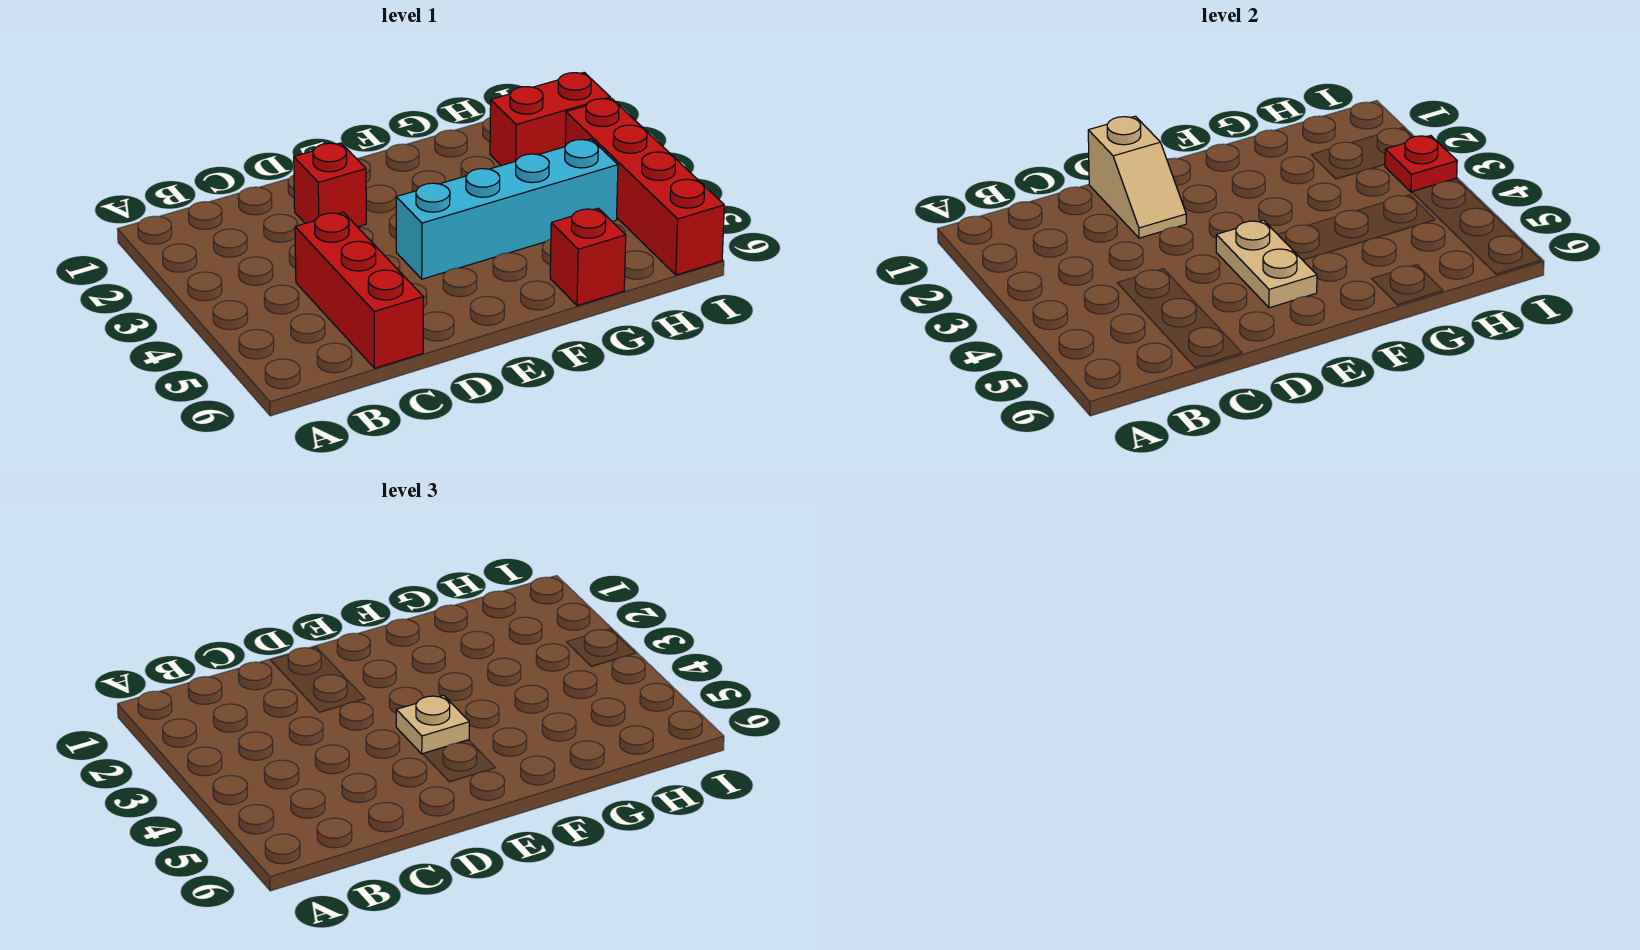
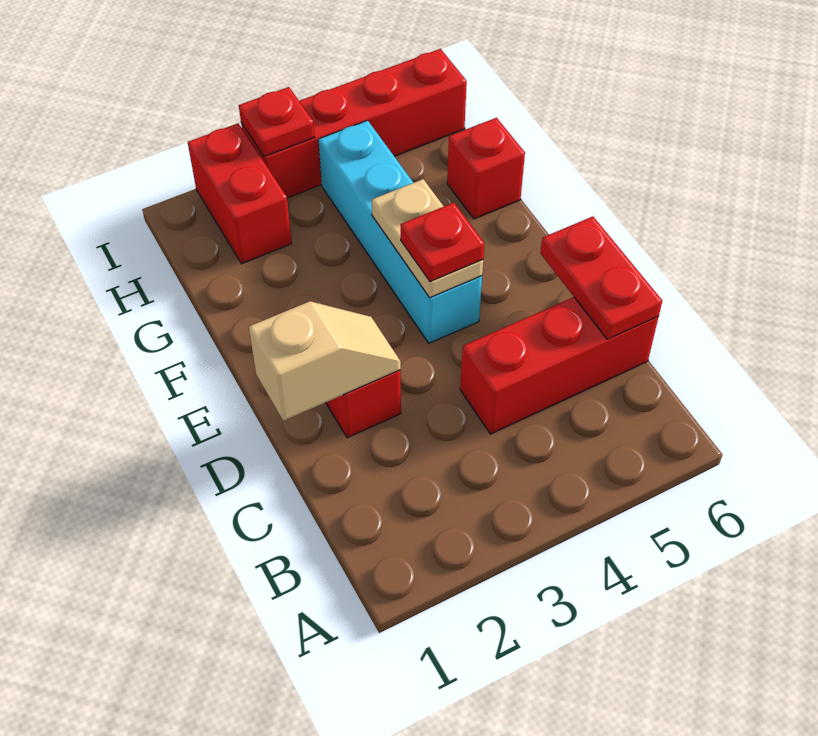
none -> red 1x2 plate [540,216,662,339]
tan 1x2 plate [1216,220,1317,308] -> tan 1x2 plate turned to [372,179,483,298]
tan 1x1 plate [396,695,469,754] -> red 1x1 plate [401,203,484,282]

